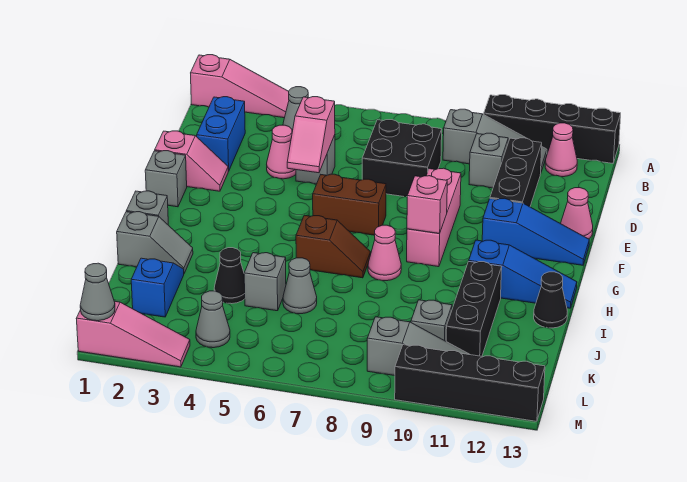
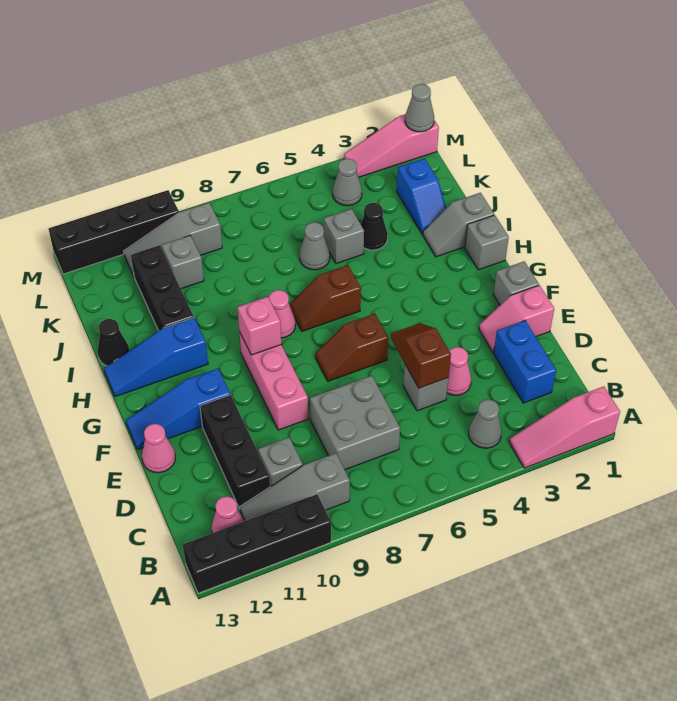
black 2x2 brick [362,120,442,197] -> grey 2x2 brick [310,376,400,470]
pink 1x2 slope [287,97,335,173] -> brown 1x2 slope [391,323,451,388]
brown 1x2 brick [313,174,386,235] -> brown 1x2 slope [315,314,388,381]

